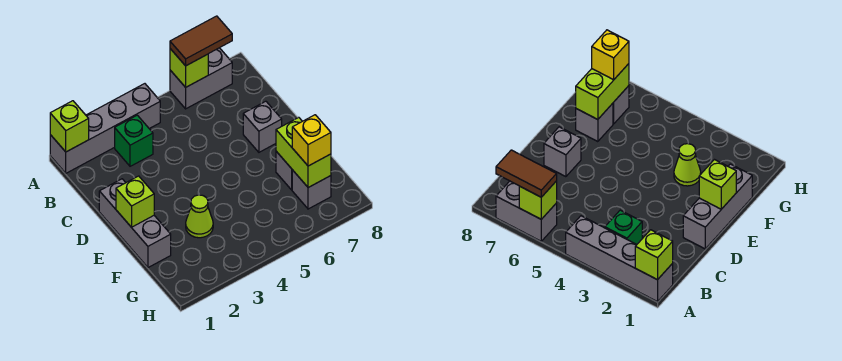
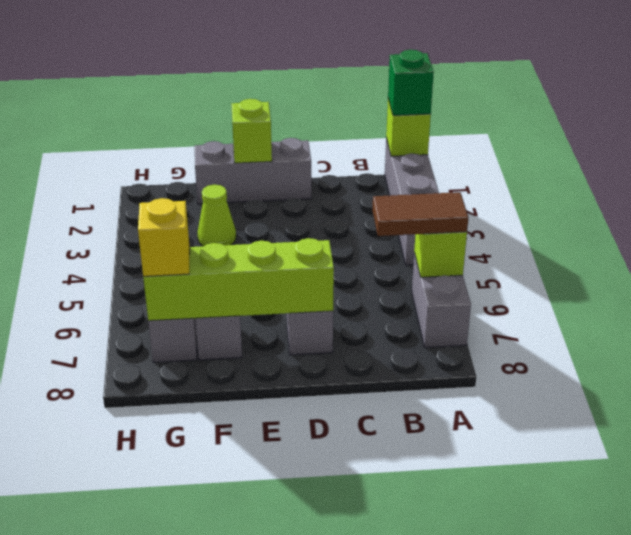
brown 1x2 tile [170,16,232,66] -> brown 1x2 tile turned to [372,192,468,236]
green 1x1 brick [115,115,153,166] -> green 1x1 brick moved to [388,50,434,115]
lime 1x2 brick [276,117,331,188] -> lime 1x4 brick [143,238,334,321]

